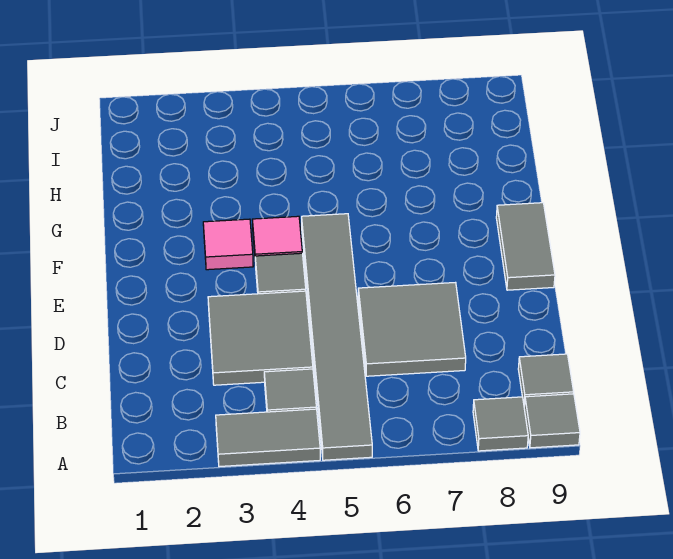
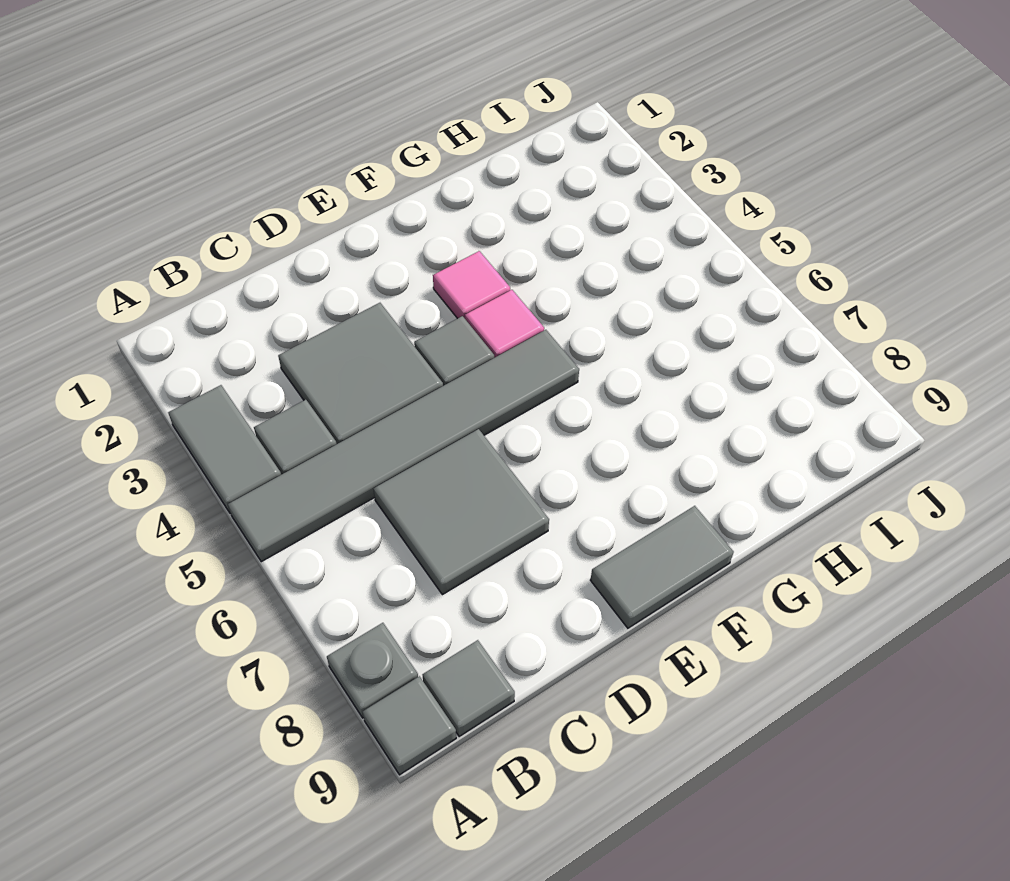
grey 1x1 tile [473,397,528,451] -> grey 1x1 plate [327,623,418,718]

